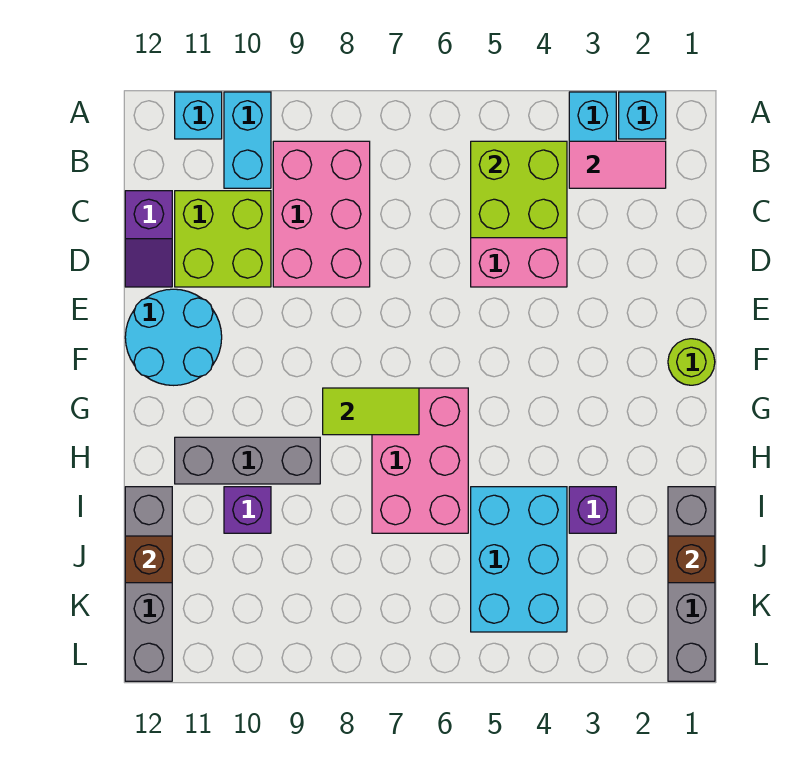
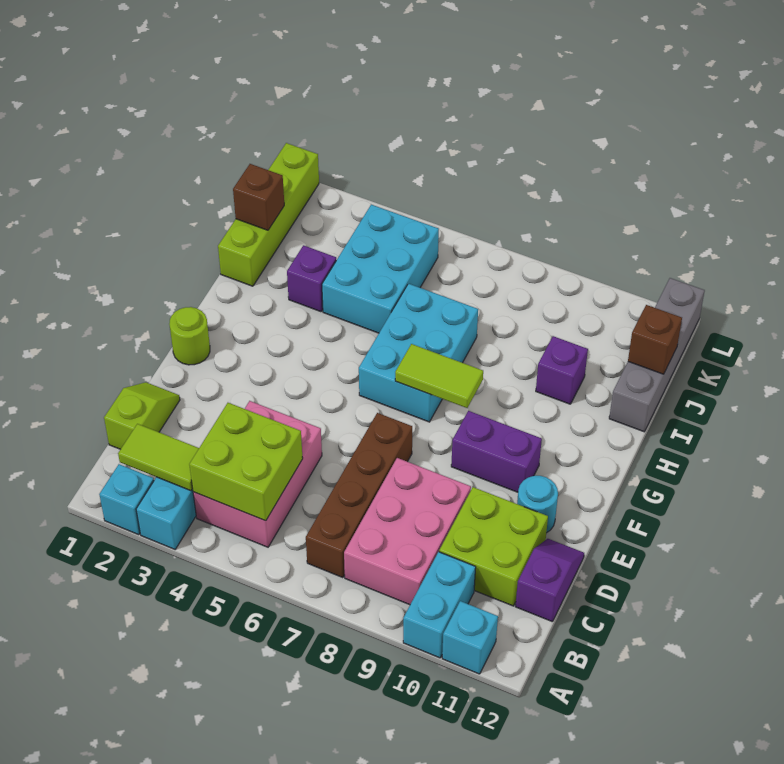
pink 1x2 tile [569,141,666,188] -> lime 1x2 tile [118,424,199,491]
none -> brown 1x4 brick [306,413,412,578]
none -> lime 1x2 slope [104,382,180,449]
cyan 2x2 round brick [125,289,222,385] -> cyan 1x1 round brick [517,476,558,533]
none -> purple 1x2 brick [451,411,542,492]
pink 2x3 brick [372,388,468,533] -> cyan 2x3 brick [359,284,478,422]
grey 1x3 brick [175,437,320,484] -> none
grey 1x4 brick [668,487,715,681] -> lime 1x4 brick [218,143,319,286]

